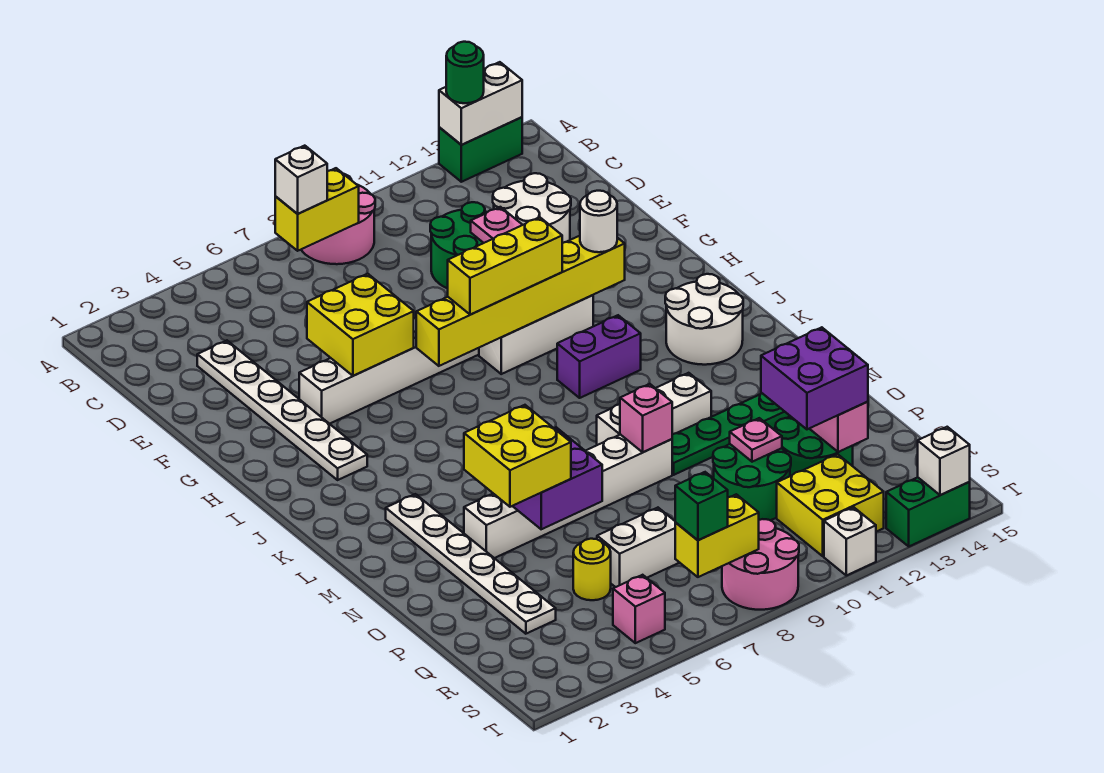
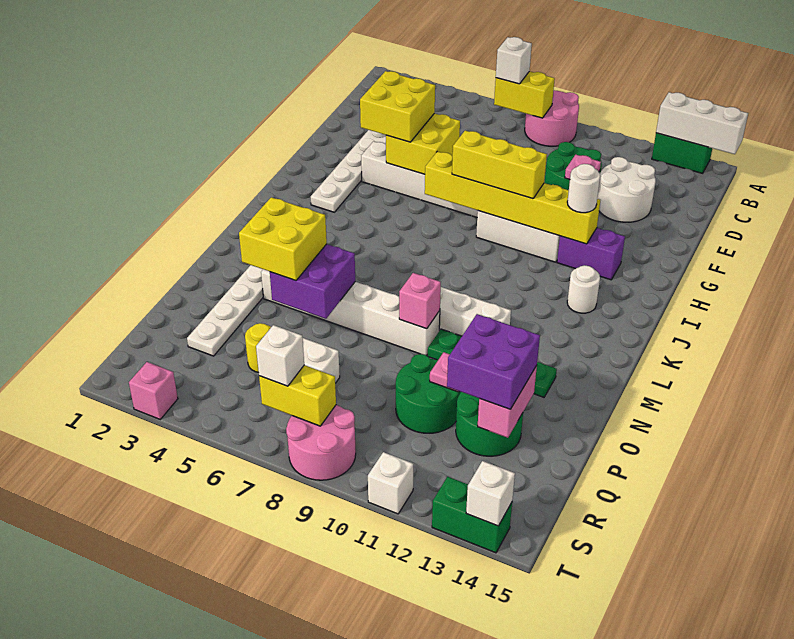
white 1x2 brick [439,62,522,145] -> white 1x3 brick [656,92,748,154]
green 1x1 round brick [446,42,484,103] -> none
purple 1x2 brick [557,315,641,398] -> purple 1x2 brick moved to [557,228,625,280]
white 2x2 round brick [665,274,743,365] -> white 1x1 round brick [567,265,600,313]
yellow 2x2 brick [777,454,884,556] -> yellow 2x2 brick moved to [360,71,435,142]
pink 1x1 brick [613,575,665,643] -> pink 1x1 brick moved to [129,362,178,419]
green 1x1 brick [675,472,728,540] -> white 1x1 brick [256,325,304,386]

